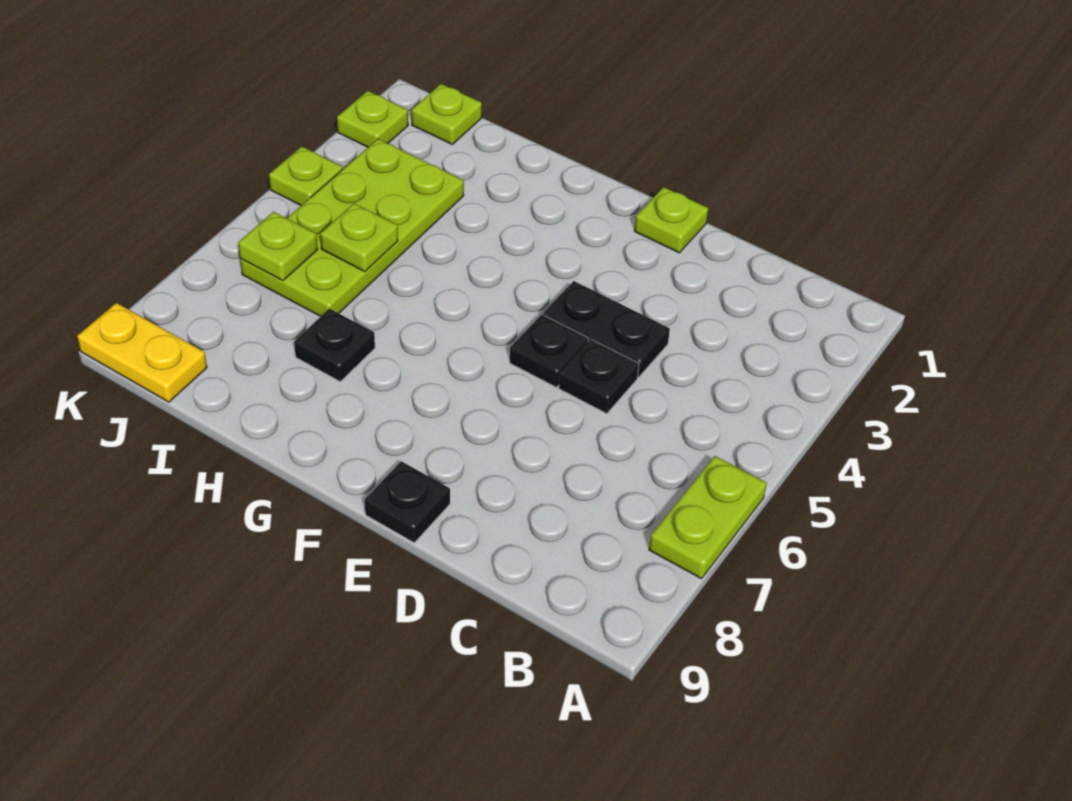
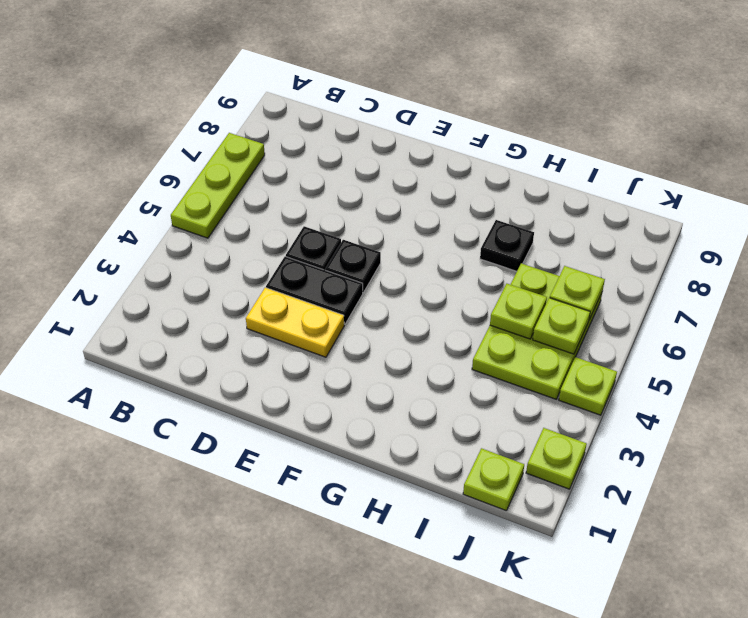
lime 1x2 plate [649,456,767,579] -> lime 1x3 plate [171,133,265,238]
lime 1x1 plate [635,187,708,253] -> lime 1x1 plate moved to [533,298,590,354]
black 1x1 plate [365,461,450,543] -> none
lime 2x4 plate [240,139,464,316] -> lime 2x3 plate [472,263,603,399]
yellow 1x2 plate [77,303,207,402] -> yellow 1x2 plate moved to [246,288,344,357]

